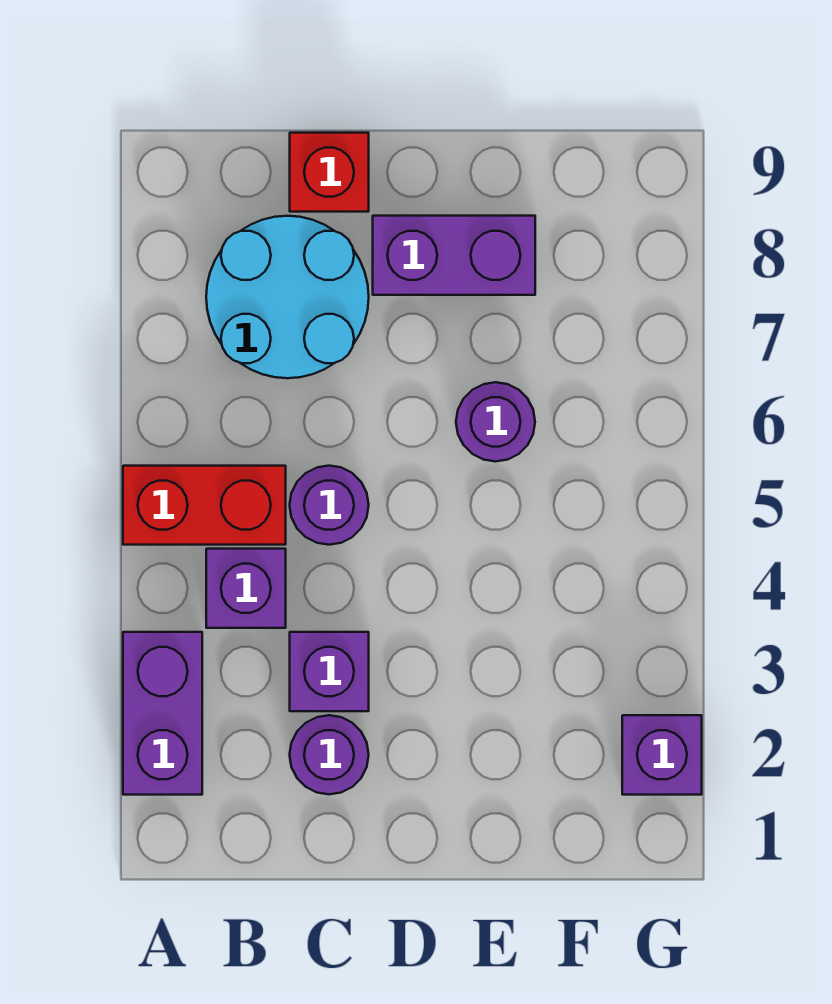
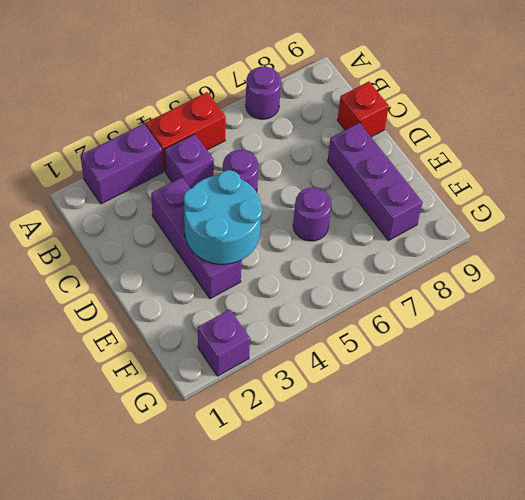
red 1x2 brick [123,466,286,545] -> red 1x2 brick turned to [146,92,226,171]
cyan 2x2 round brick [206,216,369,378] -> cyan 2x2 round brick moved to [184,170,262,264]
purple 1x1 round brick [290,715,369,794] -> purple 1x1 round brick moved to [246,67,281,119]
purple 1x1 brick [290,632,369,711] -> purple 1x3 brick [151,177,242,299]
purple 1x2 brick [373,216,535,295] -> purple 1x3 brick [328,123,423,241]

